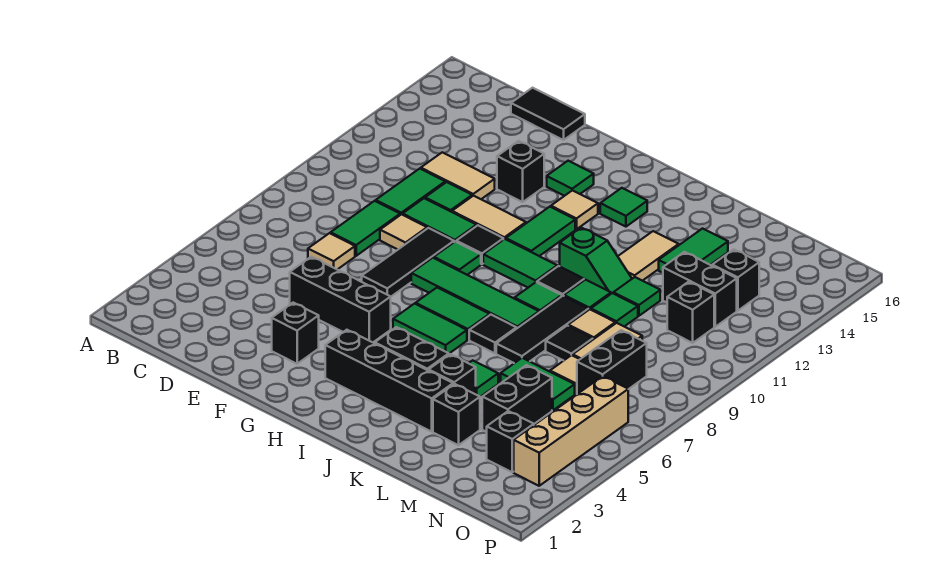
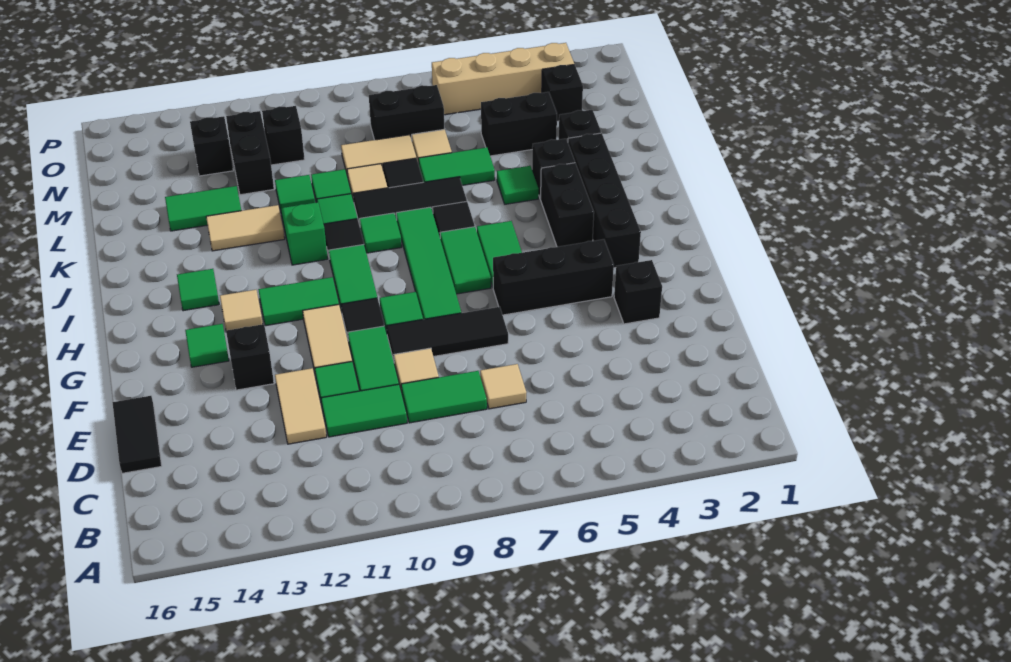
black 1x3 brick [290,257,391,342] -> black 1x3 brick turned to [493,239,614,315]
green 1x2 tile [501,358,575,410] -> green 1x2 tile turned to [418,147,495,185]

